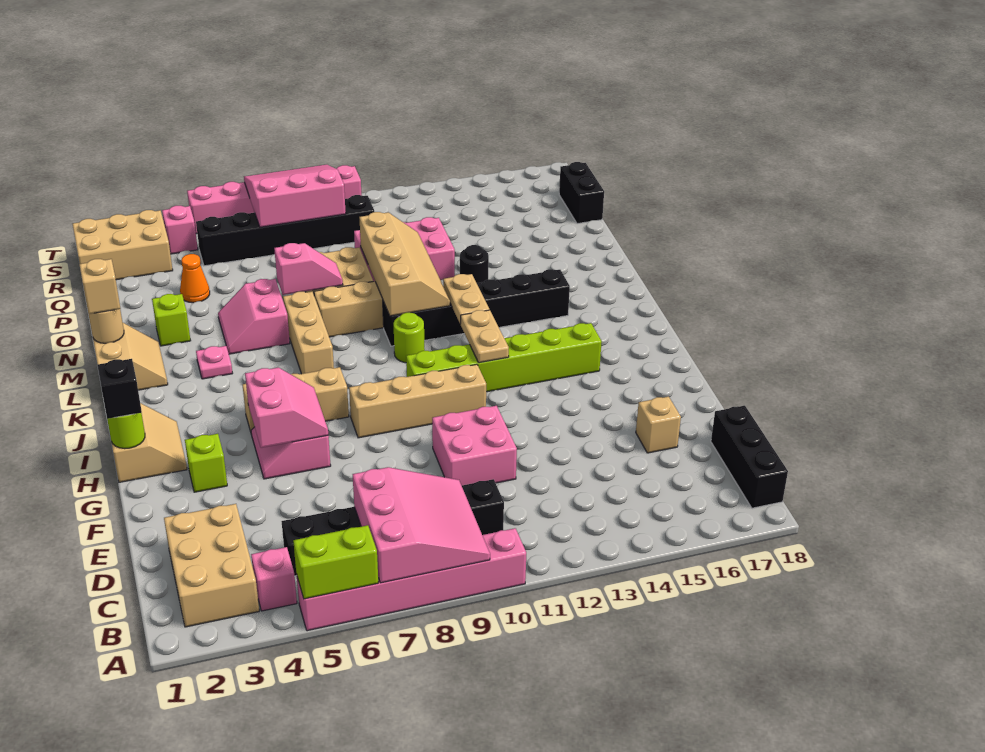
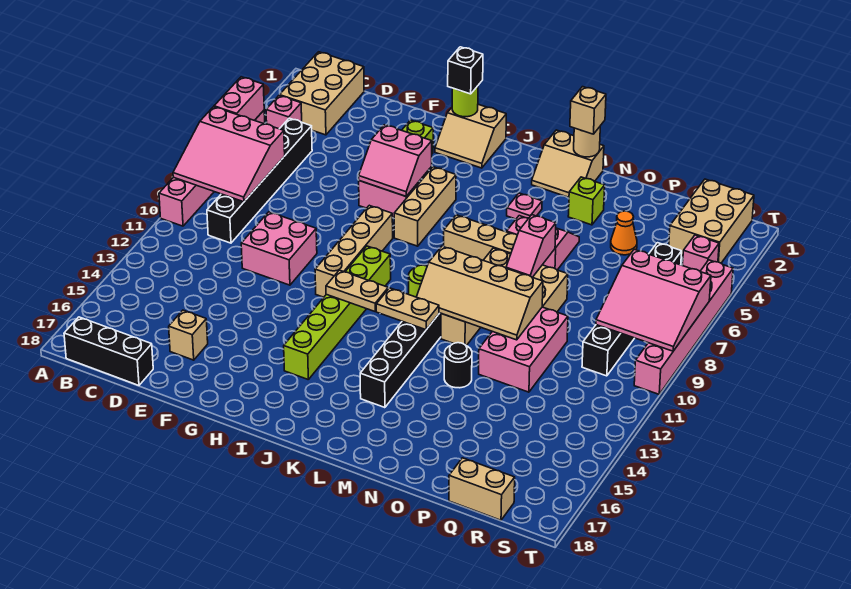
lime 1x2 brick [293,525,378,599] -> pink 1x2 brick [214,77,264,120]
tan 2x3 brick [164,504,259,627] -> tan 2x3 brick turned to [280,52,364,135]
black 1x2 brick [559,162,604,224] -> tan 1x2 brick [449,458,515,520]
pink 3x3 slope [244,165,346,227] -> pink 3x3 slope turned to [596,249,711,351]

